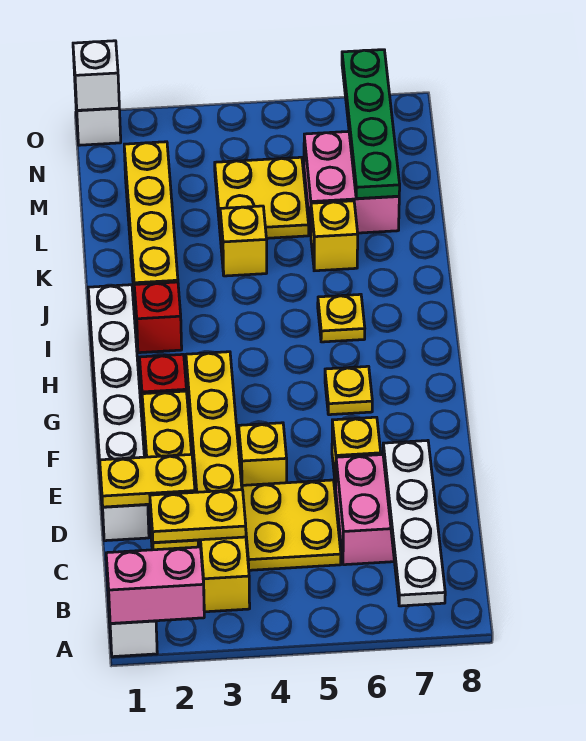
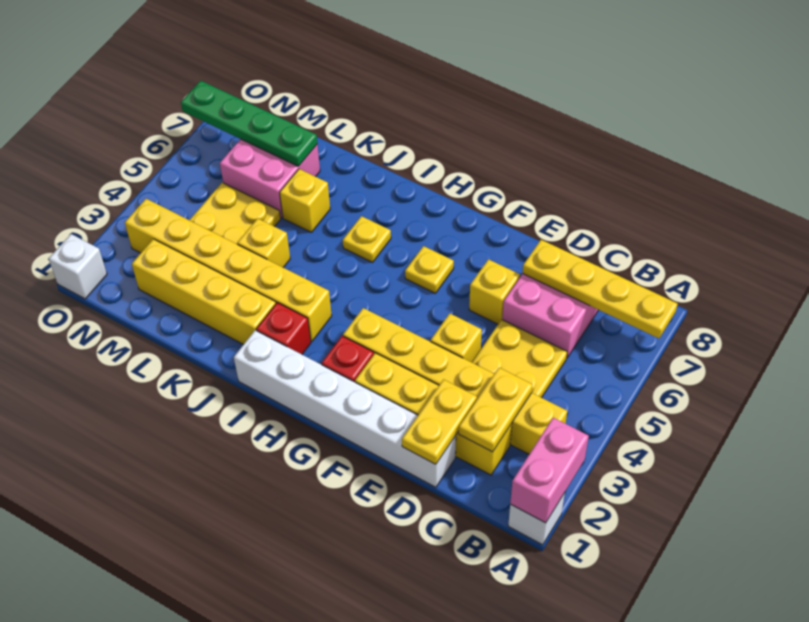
white 1x4 plate [383,441,445,606] -> yellow 1x4 plate [523,240,678,338]
none -> yellow 1x6 brick [125,199,332,342]
white 1x1 brick [73,41,119,110] -> none

